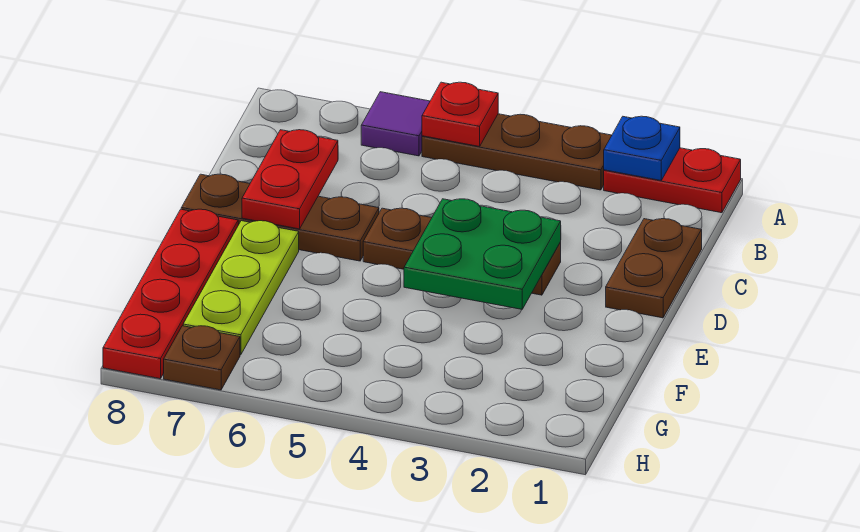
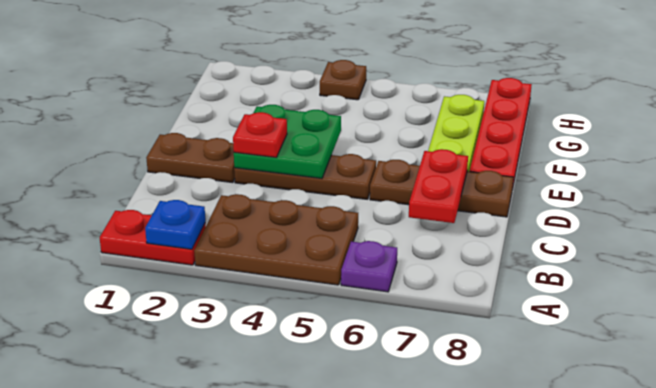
brown 1x3 plate [422,114,612,190] -> brown 2x3 plate [194,194,358,285]
red 1x1 plate [422,82,498,147] -> red 1x1 plate moved to [233,112,287,157]
purple 1x1 tile [361,92,430,156] -> purple 1x1 plate [341,241,397,292]
brown 1x2 plate [606,219,702,318] -> brown 1x2 plate turned to [146,133,235,183]
brown 1x1 plate [164,326,240,390] -> brown 1x1 plate moved to [320,60,366,100]

